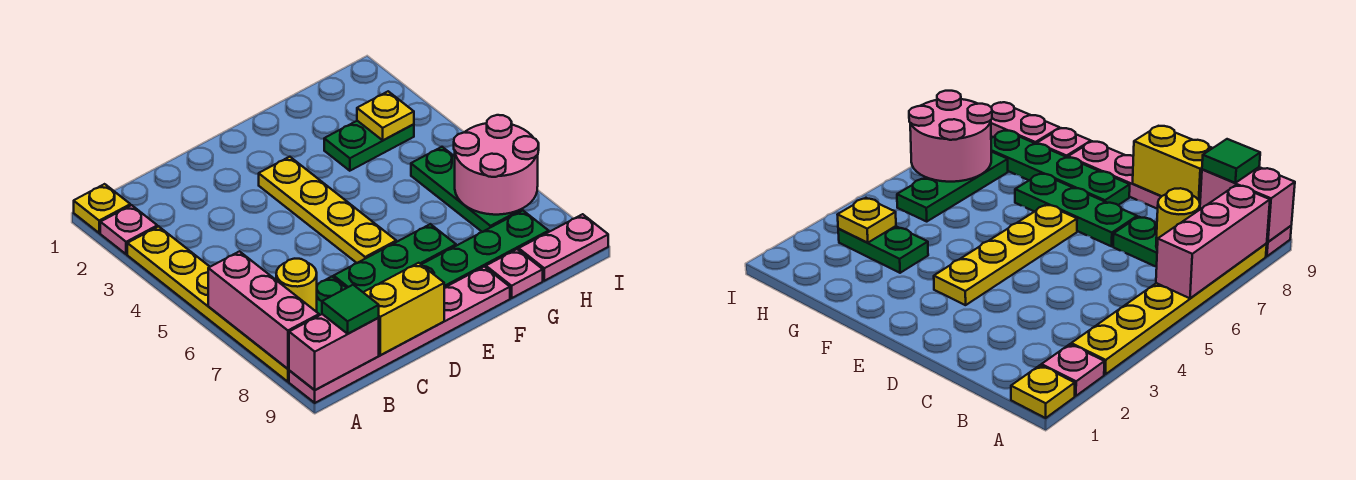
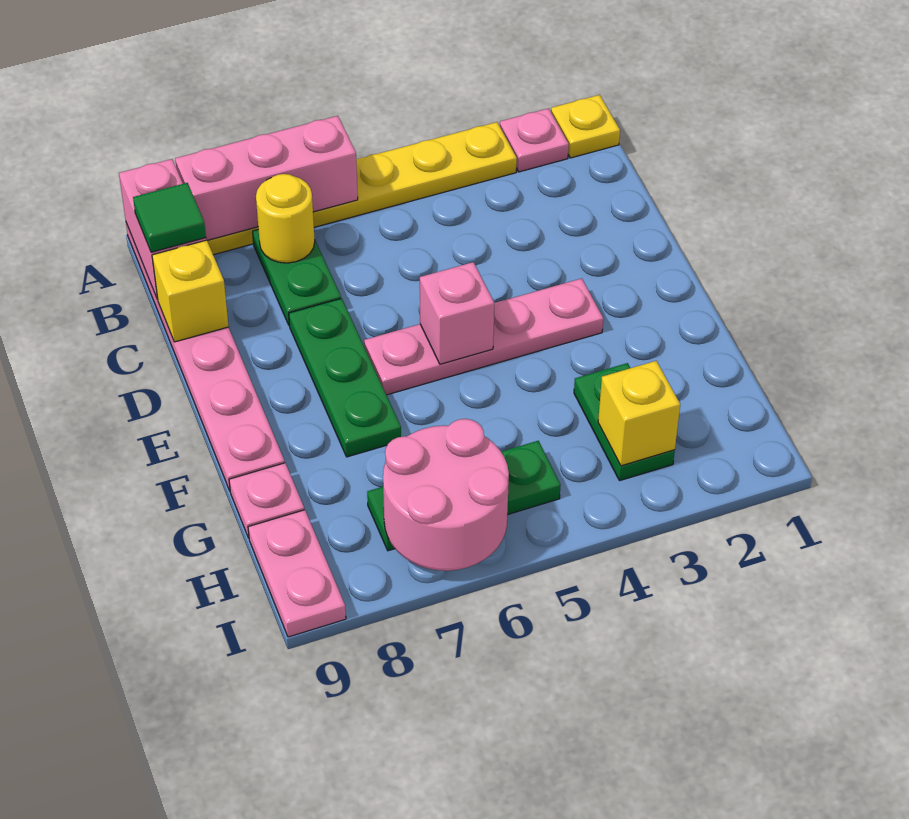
yellow 1x2 brick [363,263,444,355] -> yellow 1x1 brick [152,240,229,342]
yellow 1x4 plate [259,157,396,263] -> pink 1x4 plate [364,278,603,395]
none -> pink 1x1 brick [420,262,494,364]
green 1x4 plate [422,210,549,288] -> none
yellow 1x1 plate [357,91,414,140] -> yellow 1x1 brick [598,361,680,466]

